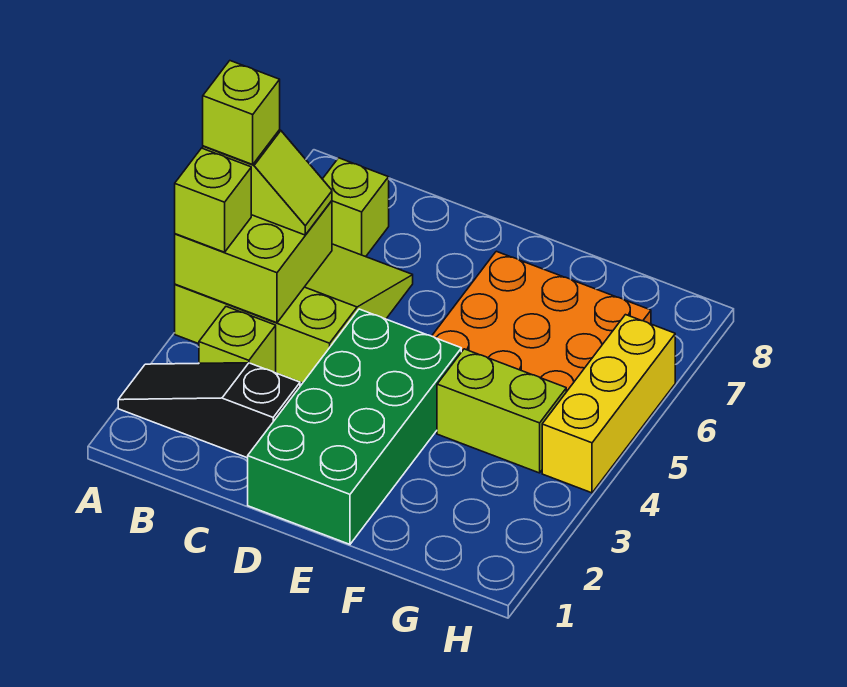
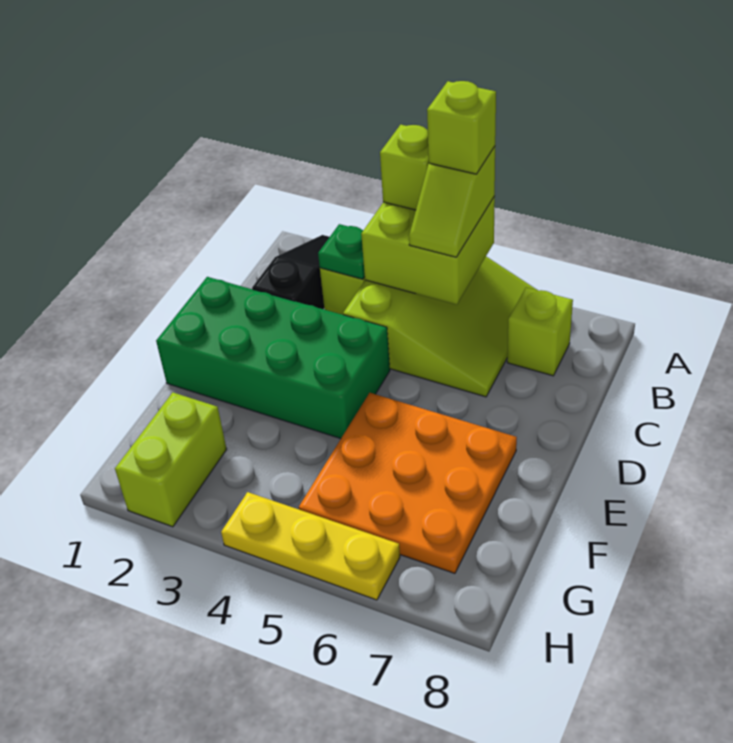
none -> green 1x1 plate [318,224,365,279]
lime 1x2 brick [437,349,566,473] -> lime 1x2 brick moved to [115,392,227,527]
yellow 1x3 brick [542,315,675,493] -> yellow 1x3 plate [221,492,400,600]

